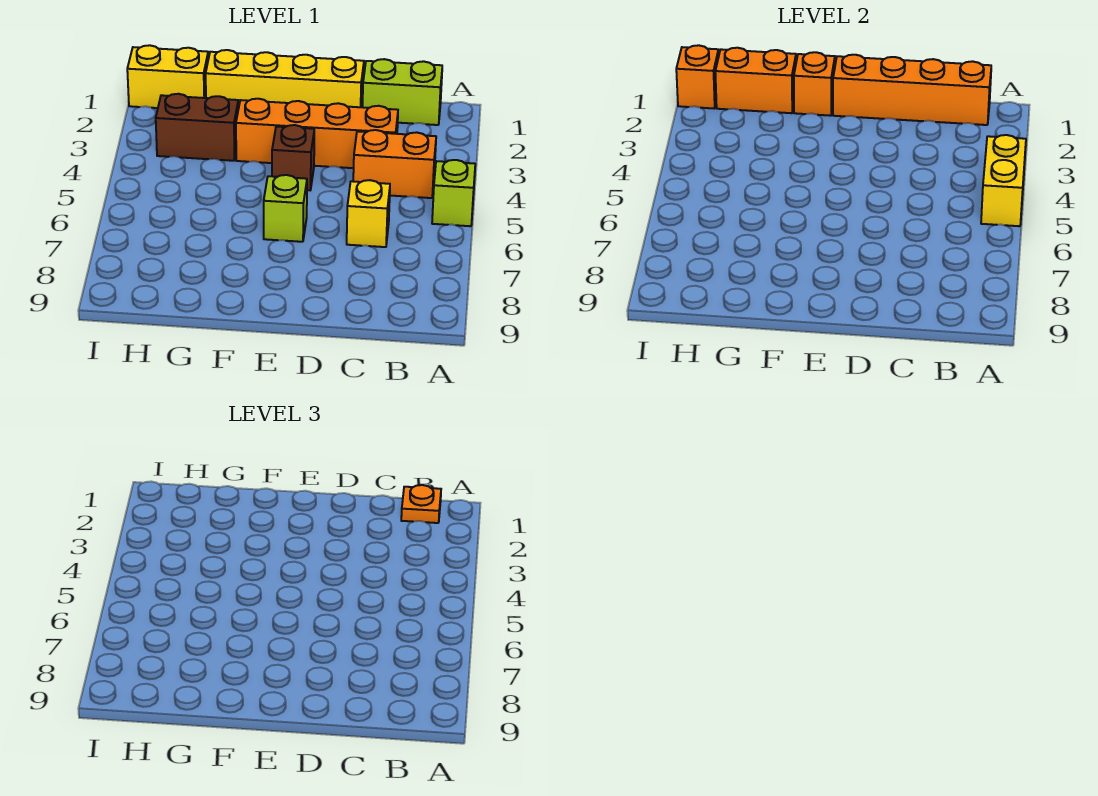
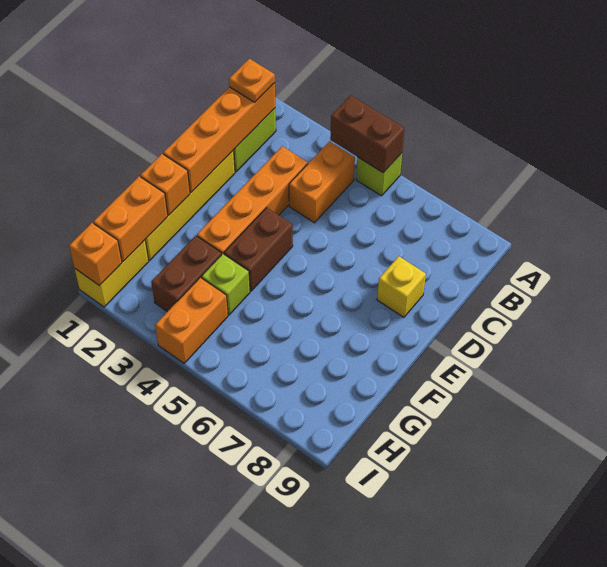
yellow 1x2 brick [981,135,1026,226] -> brown 1x2 brick [330,95,405,173]
yellow 1x1 brick [347,180,390,247] -> yellow 1x1 brick moved to [377,256,426,317]
brown 1x1 brick [272,125,314,190] -> brown 1x2 brick [224,208,293,291]
lime 1x1 brick [264,175,307,242] -> lime 1x1 brick moved to [201,254,250,315]
none -> orange 1x2 brick [155,277,228,363]

